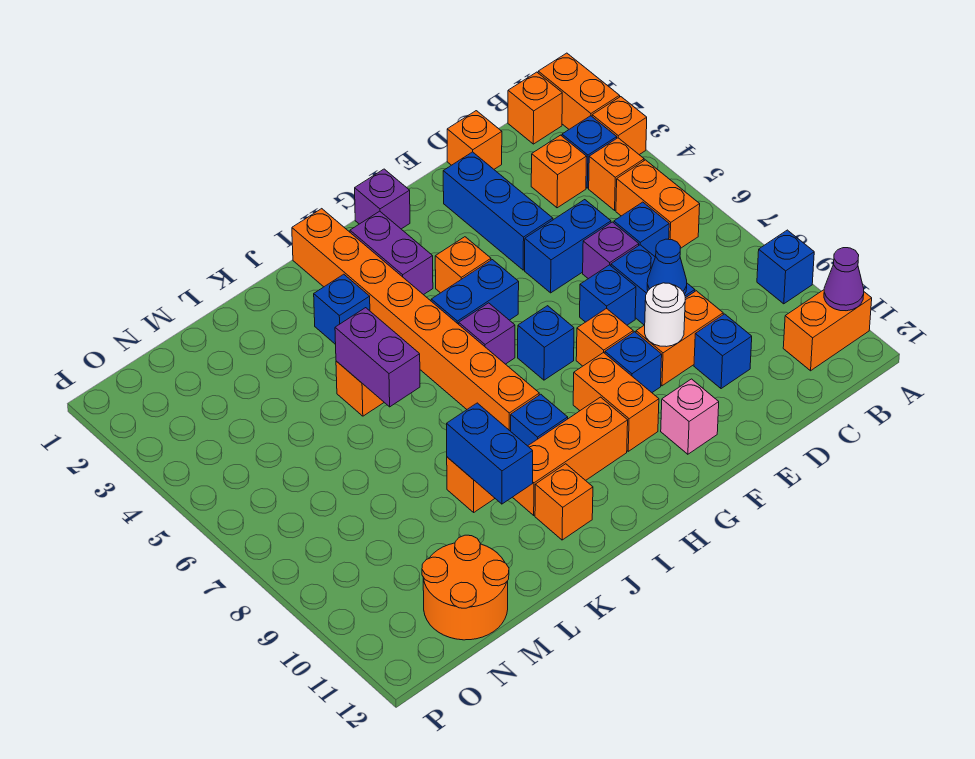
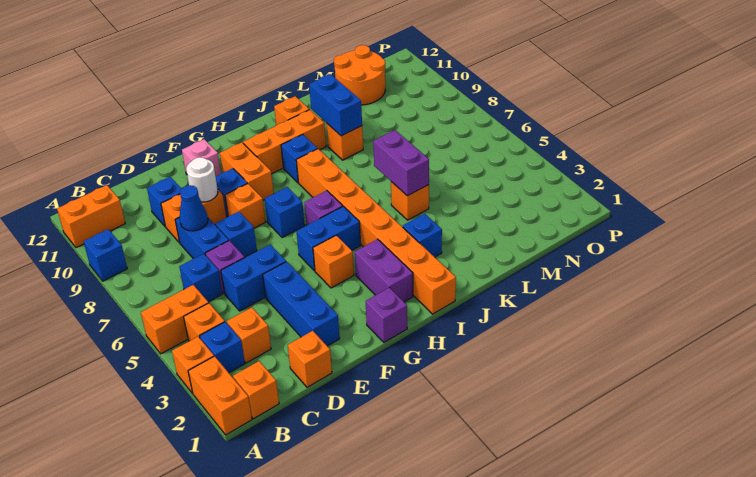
purple 1x1 cone [824,248,864,311] -> none
orange 1x2 brick [616,160,700,249] -> orange 1x2 brick turned to [141,285,208,354]

